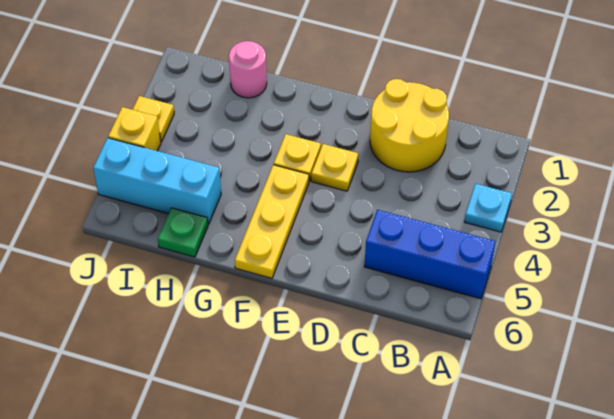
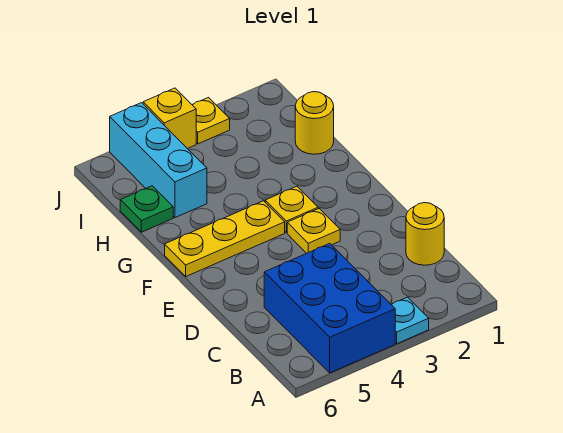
blue 1x3 brick [364,210,496,299] -> blue 2x3 brick [264,243,395,373]
yellow 2x2 round brick [370,79,449,172] -> yellow 1x1 round brick [406,203,444,265]
pink 1x1 round brick [229,41,267,98] -> yellow 1x1 round brick [295,92,334,154]

